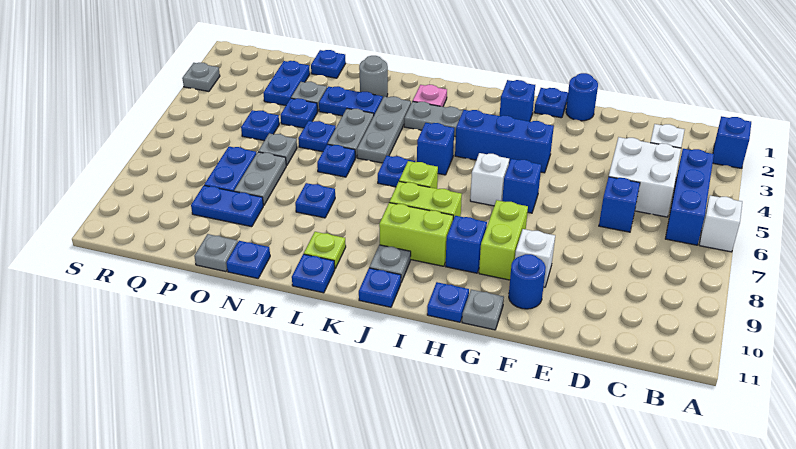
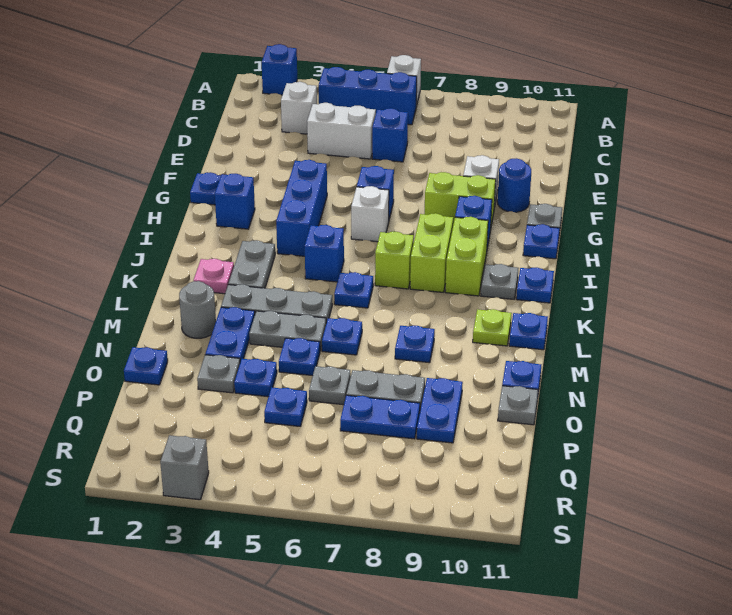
white 2x2 brick [609,137,681,217] -> white 1x2 brick [307,103,376,159]
blue 1x1 round brick [566,73,598,121] -> none
blue 1x2 plate [263,61,310,106] -> none
grey 1x1 plate [182,63,220,91] -> grey 1x1 brick [160,435,209,500]

